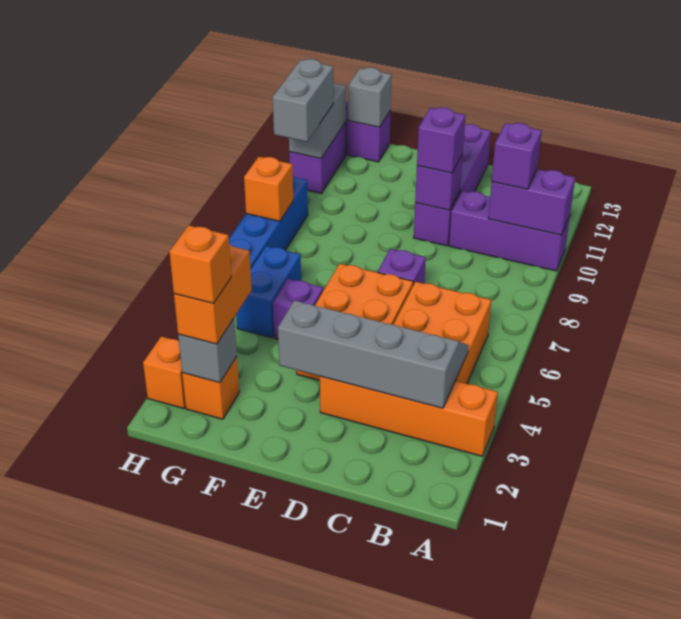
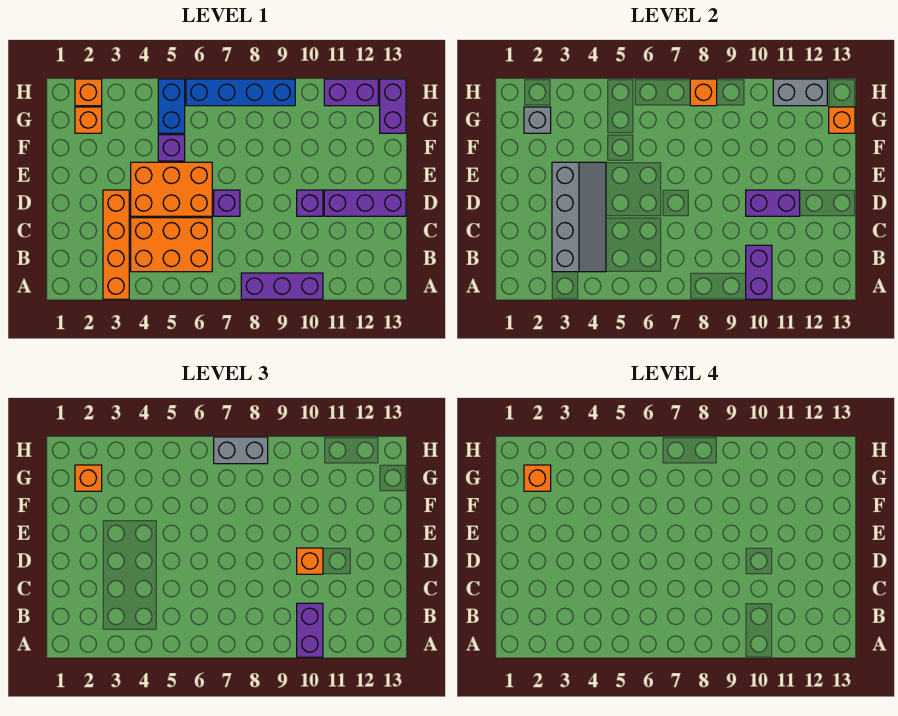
purple 1x3 brick [449,191,570,271] -> purple 1x3 brick turned to [241,273,323,299]
purple 1x1 brick [492,123,542,189] -> purple 1x2 brick [297,603,323,657]
purple 1x1 brick [415,154,463,210] -> purple 1x2 brick [746,190,800,216]
purple 1x1 brick [417,107,466,173] -> orange 1x1 brick [297,548,323,574]
orange 1x2 brick [174,245,252,344] -> orange 1x1 brick [75,465,102,491]
blue 1x2 brick [236,246,301,338] -> blue 1x2 brick turned to [158,79,185,133]
grey 1x1 brick [348,68,391,127] -> orange 1x1 brick [829,107,855,133]
grey 1x2 brick [273,59,333,142] -> grey 1x2 brick moved to [214,437,268,464]

